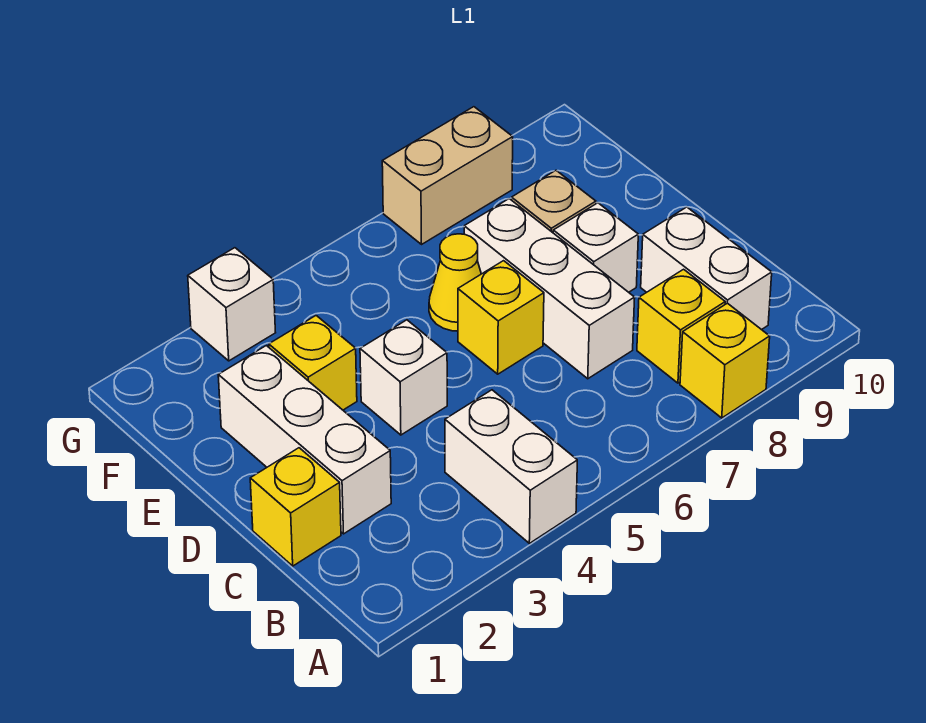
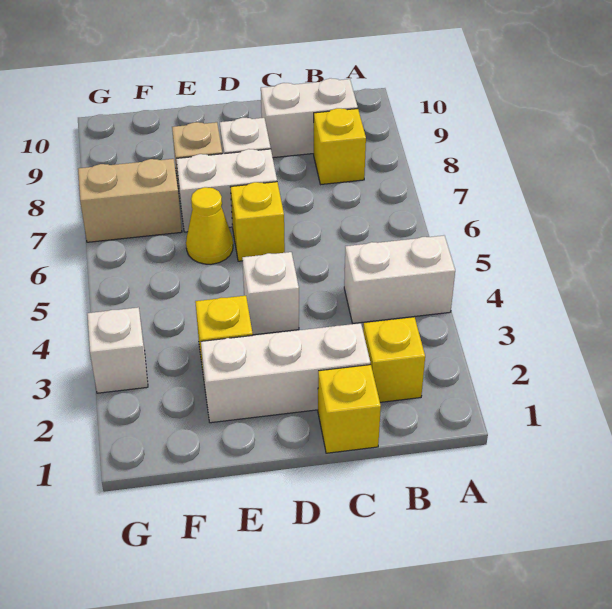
yellow 1x1 brick [680,303,770,418] -> yellow 1x1 brick moved to [363,317,425,402]
white 1x3 brick [464,199,635,379] -> white 1x2 brick [176,149,277,232]
tan 1x2 brick [382,107,513,244] -> tan 1x2 brick turned to [78,159,182,242]

